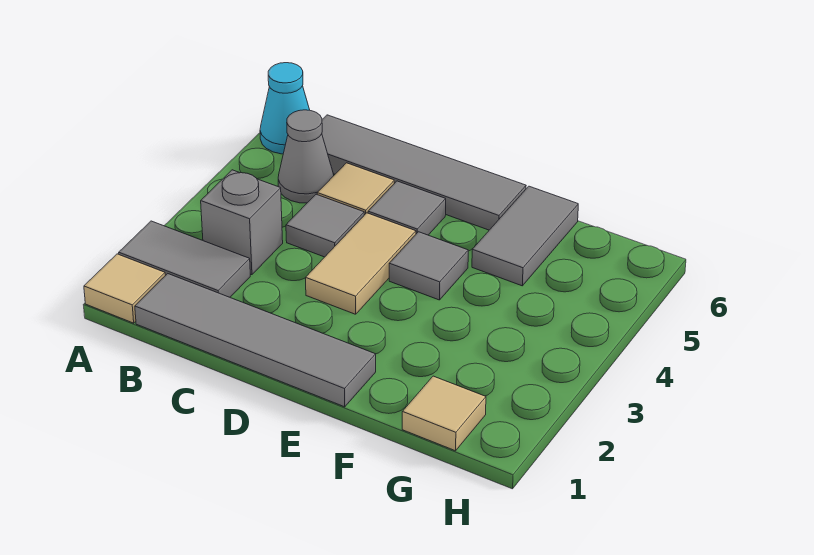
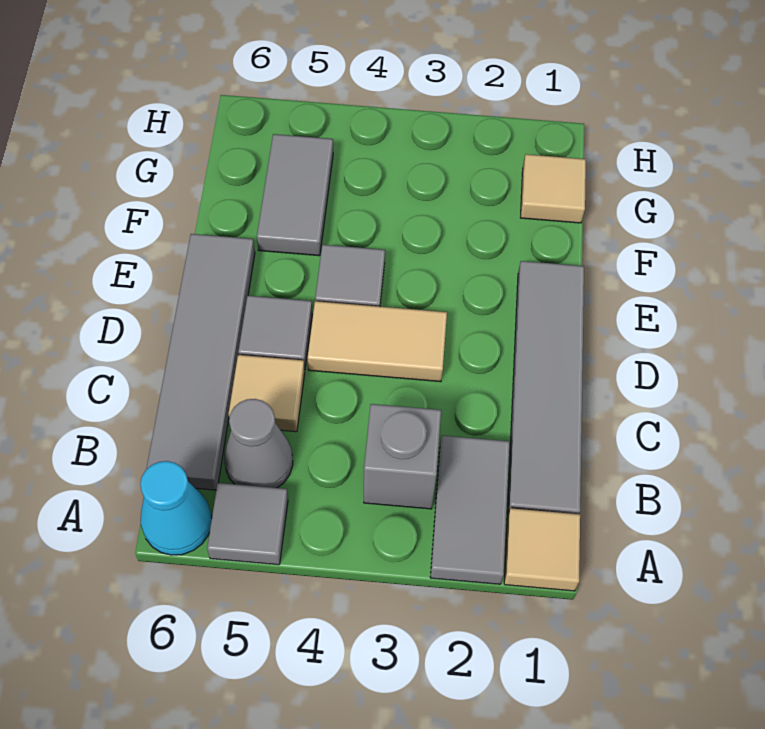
grey 1x1 tile [286,194,364,257] -> grey 1x1 tile moved to [207,483,288,565]
grey 1x2 tile [472,186,578,286] -> grey 1x2 tile turned to [257,134,333,256]

